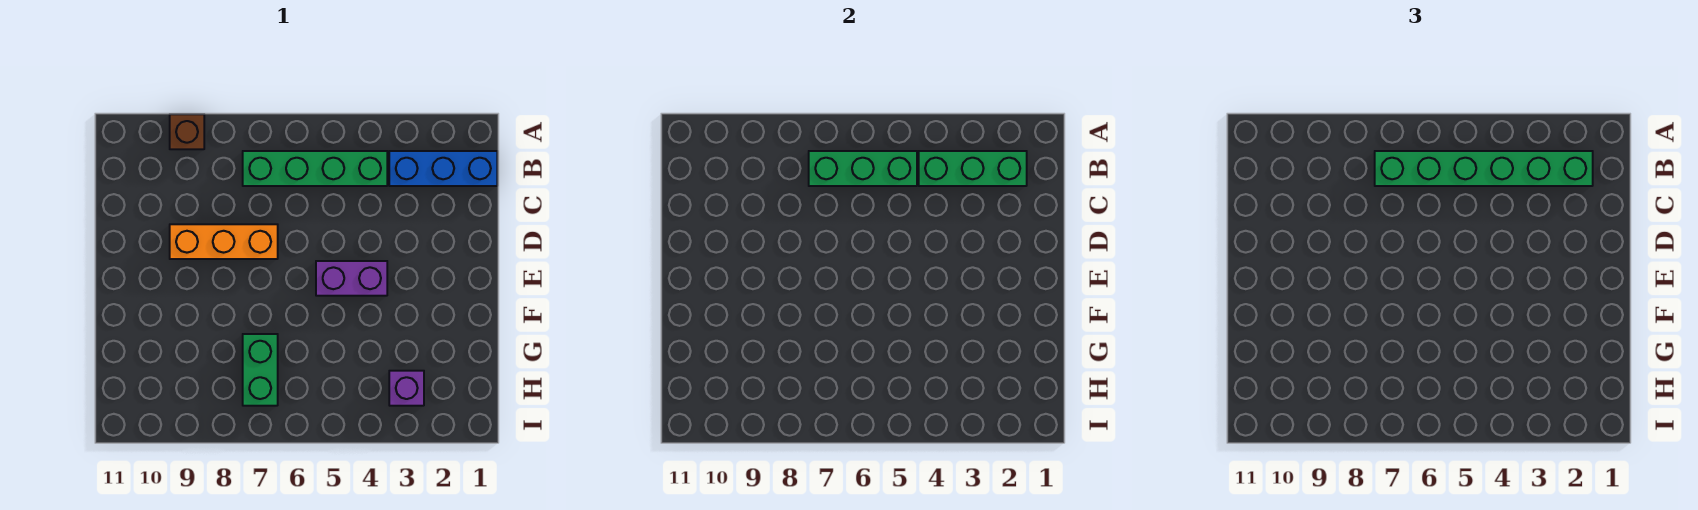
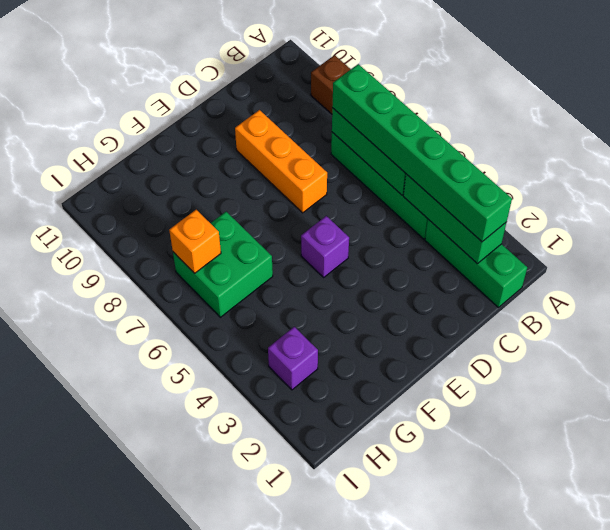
blue 1x3 brick [389,151,497,186] -> green 1x3 brick [425,219,527,308]
purple 1x2 brick [316,261,387,296] -> purple 1x1 brick [301,216,349,277]
green 1x2 brick [243,334,278,406] -> green 2x2 brick [173,212,273,317]
none -> orange 1x1 brick [169,210,221,273]

